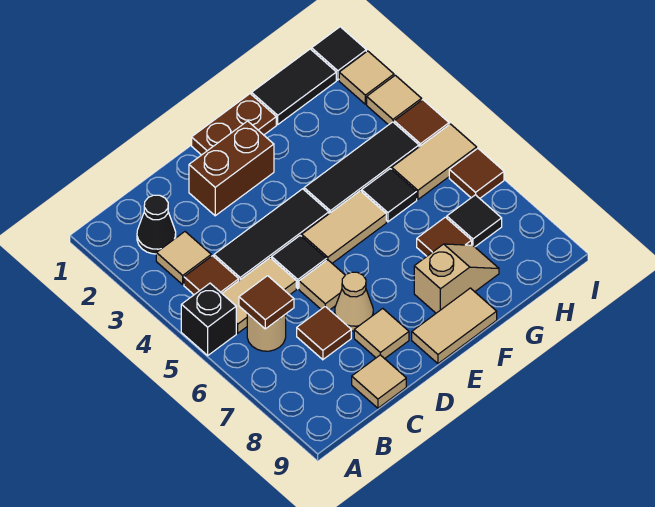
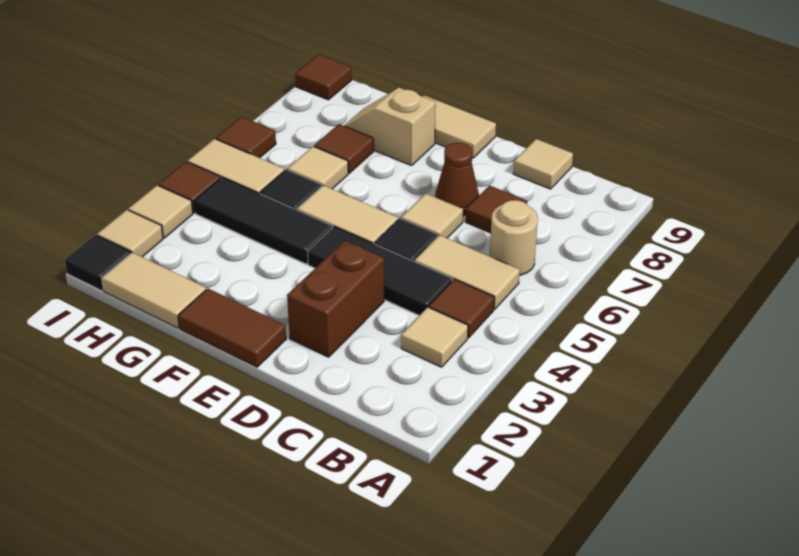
black 1x1 brick [181,283,236,355] -> none
black 1x1 cone [137,195,176,254] -> none
brown 1x1 tile [239,276,294,329] -> brown 1x1 tile moved to [295,54,352,100]
brown 1x2 brick [189,121,274,216] -> brown 1x2 brick turned to [287,241,384,357]
tan 1x1 cone [335,272,373,331] -> brown 1x1 cone [435,143,479,216]
tan 1x1 tile [354,308,409,359] -> tan 1x1 tile moved to [287,146,348,189]
brown 1x2 plate [192,94,276,155] -> brown 1x2 tile [178,289,286,367]
black 1x2 tile [252,49,336,124] -> tan 1x2 tile [102,252,206,328]
black 1x1 tile [447,195,502,247] -> none

